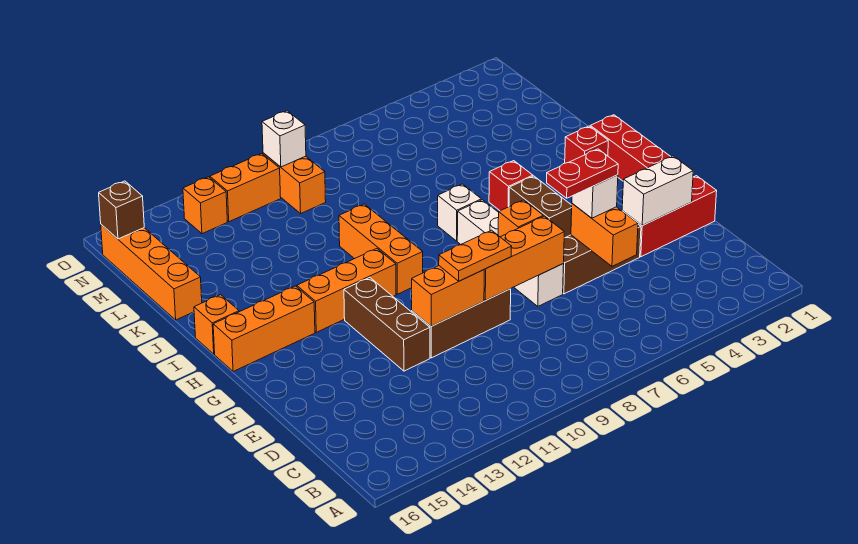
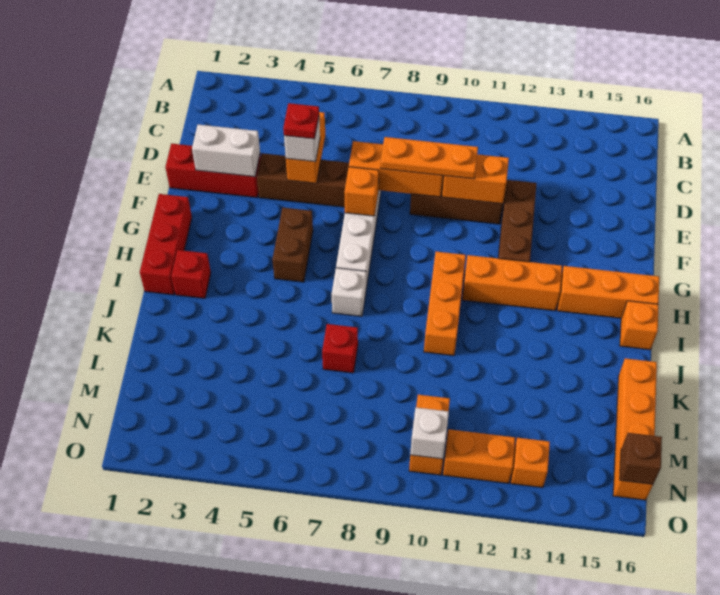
red 1x2 plate [547,149,618,198] -> red 1x1 plate [283,103,319,139]
orange 1x2 plate [439,230,512,281] -> orange 1x3 plate [381,137,478,179]
red 1x1 brick [489,161,533,211] -> red 1x1 brick moved to [322,324,358,373]

